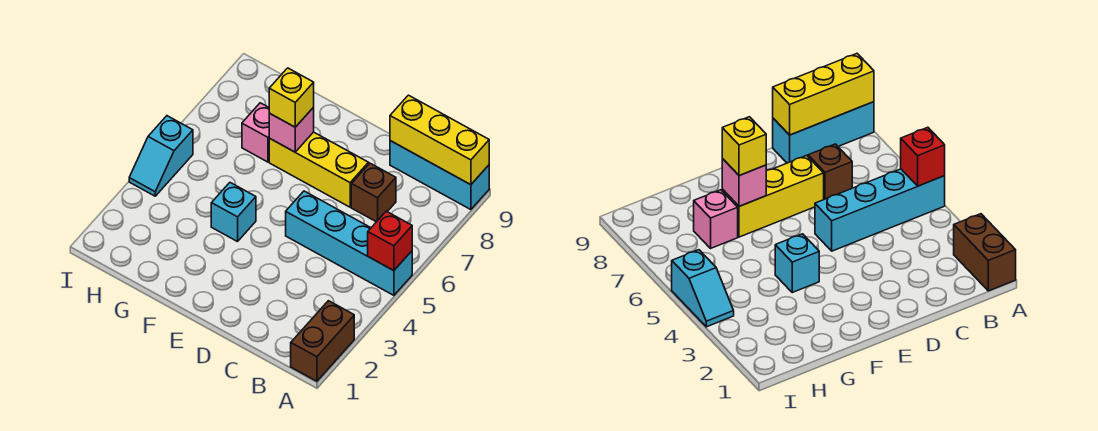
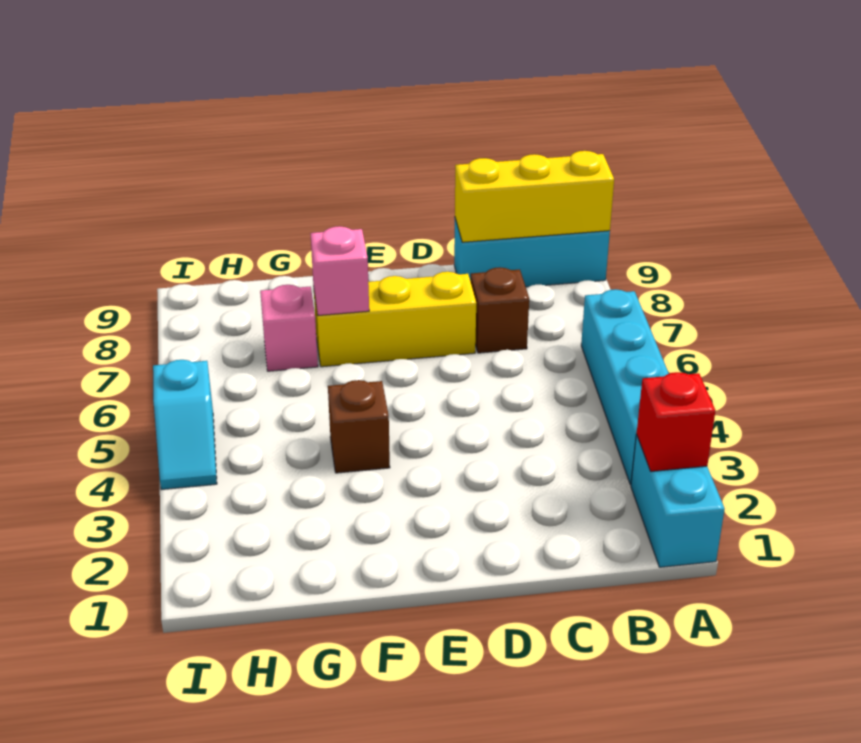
brown 1x2 brick [291,301,354,381] -> cyan 1x2 brick [631,435,725,567]
cyan 1x4 brick [286,191,412,295] -> cyan 1x4 brick turned to [581,289,669,485]
red 1x1 brick [368,211,412,271] -> red 1x1 brick moved to [637,372,716,471]
cyan 1x1 brick [211,183,256,242] -> brown 1x1 brick [328,380,390,473]
yellow 1x1 brick [269,68,314,127] -> none

